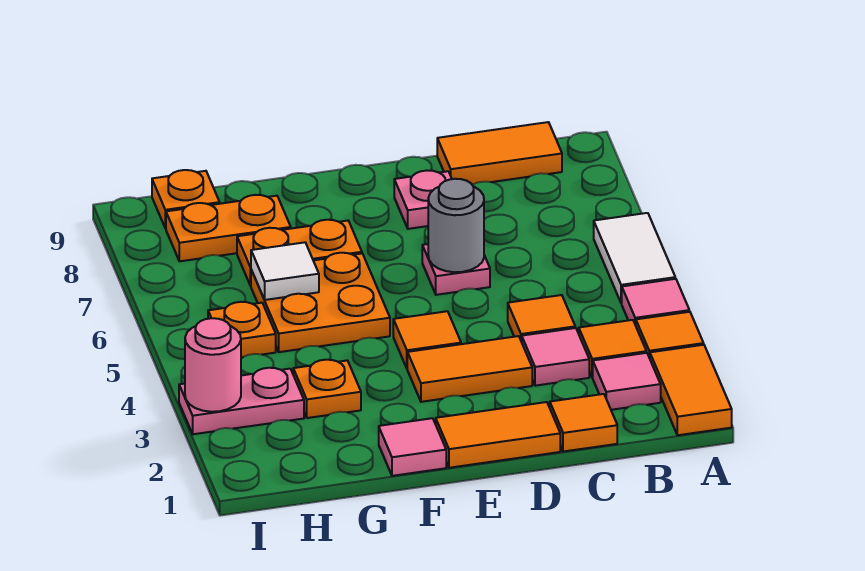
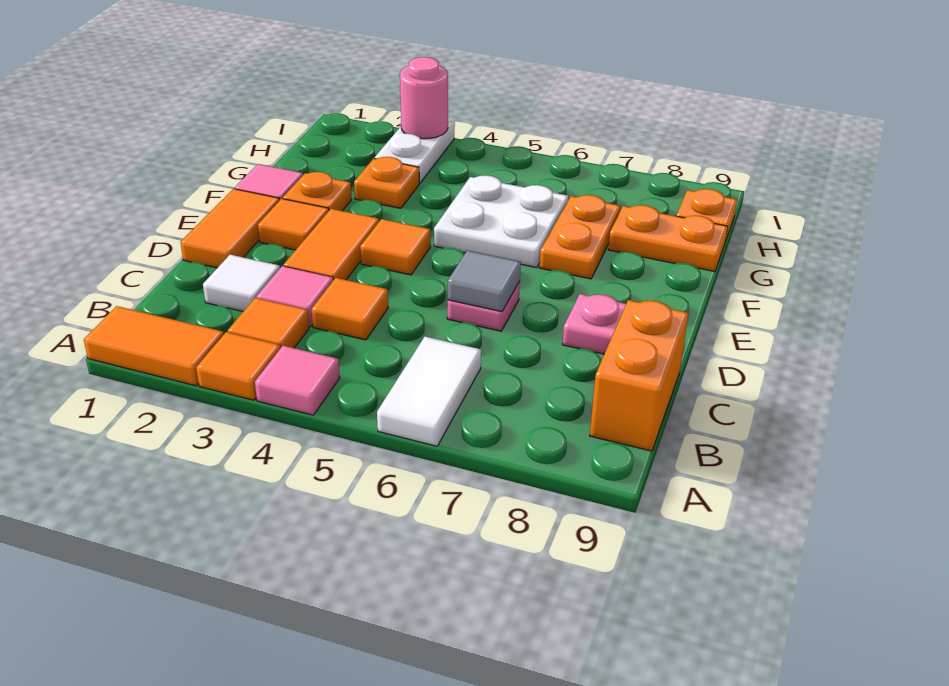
white 1x2 tile [594,213,675,303] -> white 1x2 tile turned to [377,337,481,446]
pink 1x1 tile [593,353,661,410] -> none
orange 1x2 tile [437,122,562,185] -> orange 1x2 brick [590,300,689,451]
orange 1x1 tile [550,394,617,452] -> orange 1x1 tile moved to [258,199,329,250]
grey 1x1 round brick [428,179,484,272] -> grey 1x1 tile [448,251,521,312]
orange 2x2 plate [251,253,390,352] -> white 2x2 plate [434,175,568,268]
white 1x1 tile [251,242,319,300] -> white 1x1 tile moved to [203,255,280,311]
orange 1x2 plate [166,195,291,261] -> orange 1x2 plate turned to [608,205,728,271]
pink 1x2 plate [179,368,304,434] -> white 1x2 plate [375,121,455,183]
orange 1x1 plate [208,302,276,357] -> orange 1x1 plate moved to [283,172,352,211]

